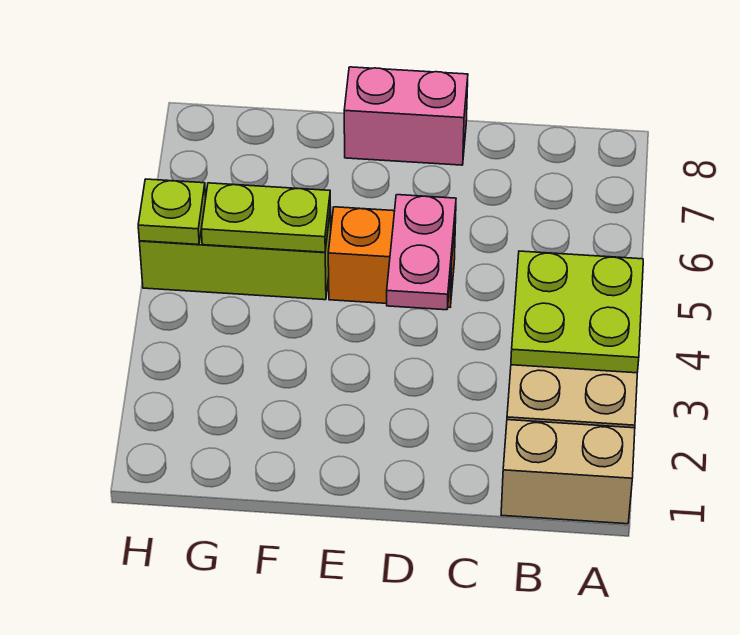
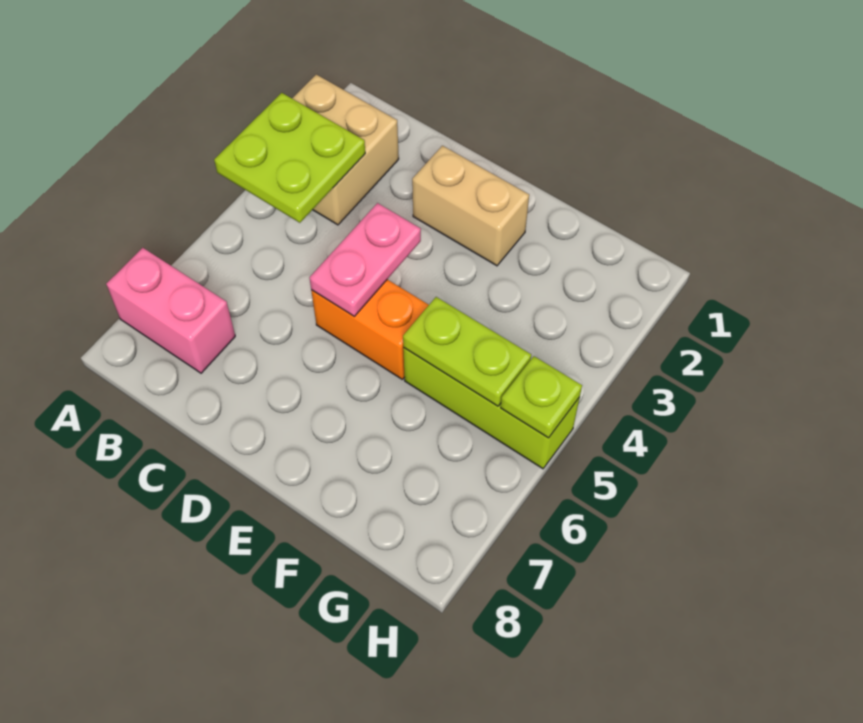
tan 1x2 brick [501,420,635,524] -> tan 1x2 brick moved to [412,146,529,266]
pink 1x2 brick [344,67,468,165] -> pink 1x2 brick moved to [106,248,235,373]

